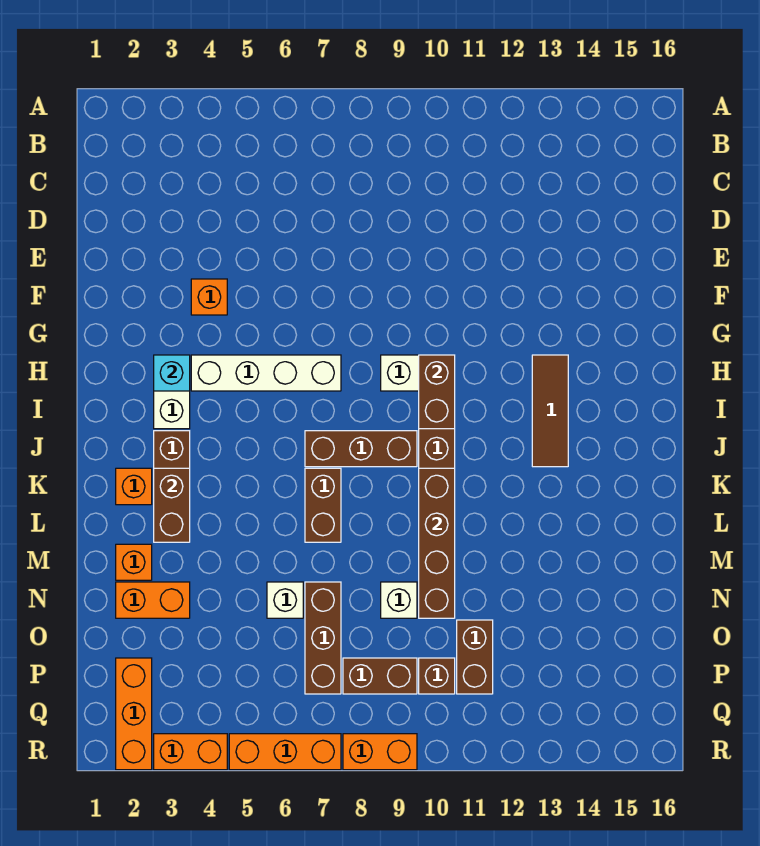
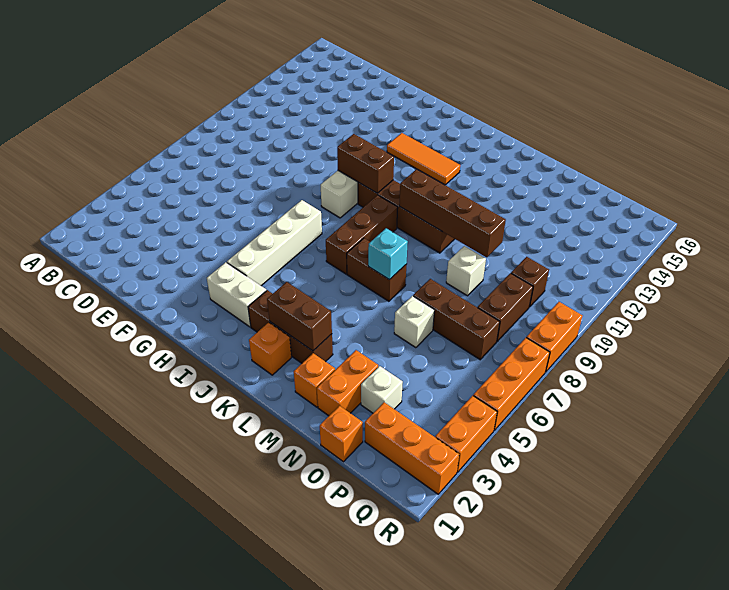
orange 1x1 brick [191,279,227,315] -> orange 1x1 brick moved to [320,406,363,462]
cyan 1x1 brick [154,355,190,391] -> cyan 1x1 brick moved to [368,228,408,280]
brown 1x3 tile [532,355,568,467] -> orange 1x3 tile [387,133,460,185]
none -> white 1x1 brick [361,366,403,413]
brown 1x2 brick [457,620,493,694] -> none

